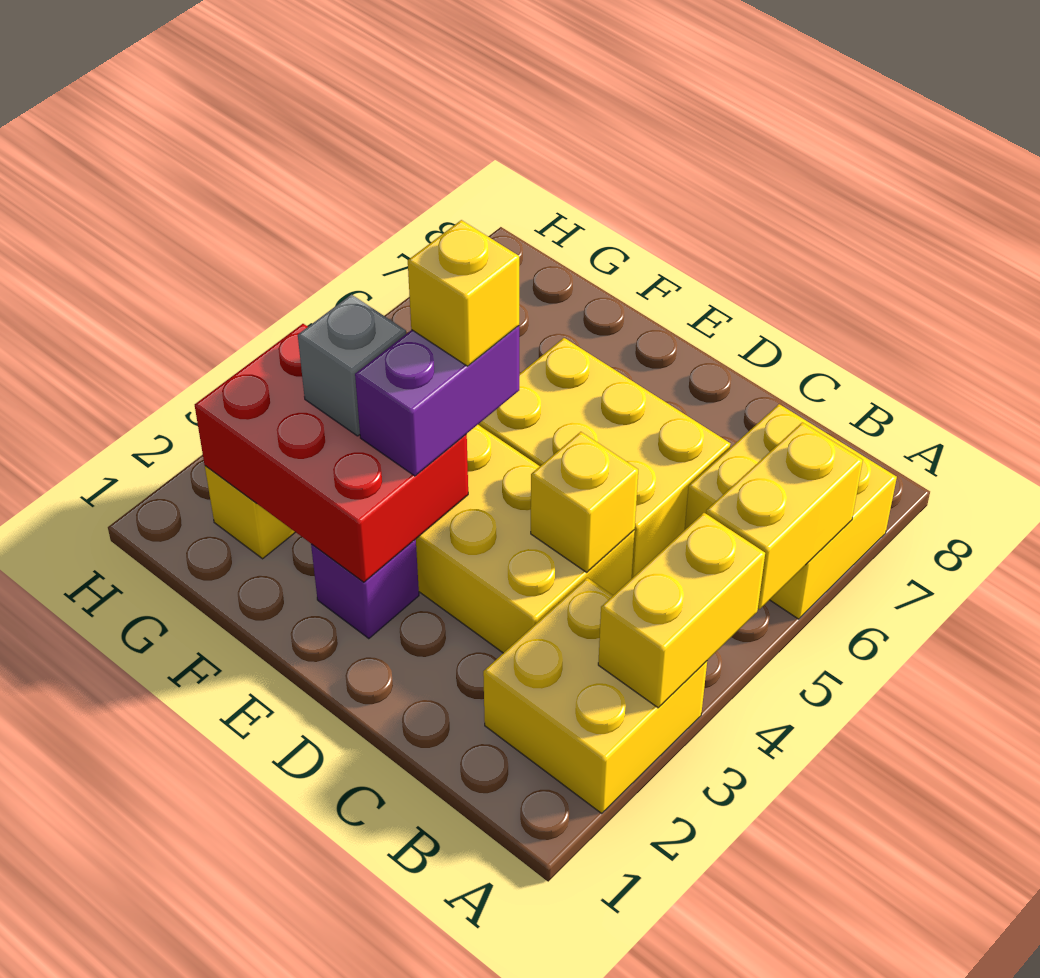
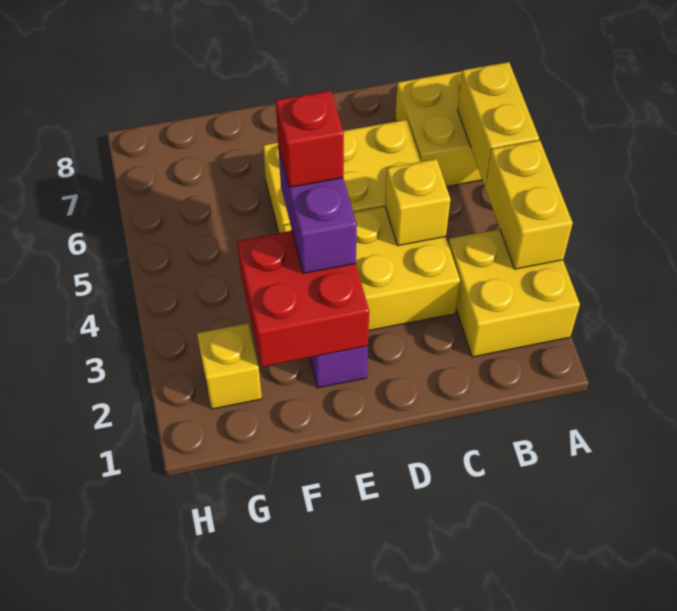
red 2x3 brick [195,324,468,582] -> red 2x2 brick [237,231,369,367]
yellow 1x1 brick [408,220,519,366] -> red 1x1 brick [276,91,344,187]
grey 1x1 brick [298,295,406,436] -> none

